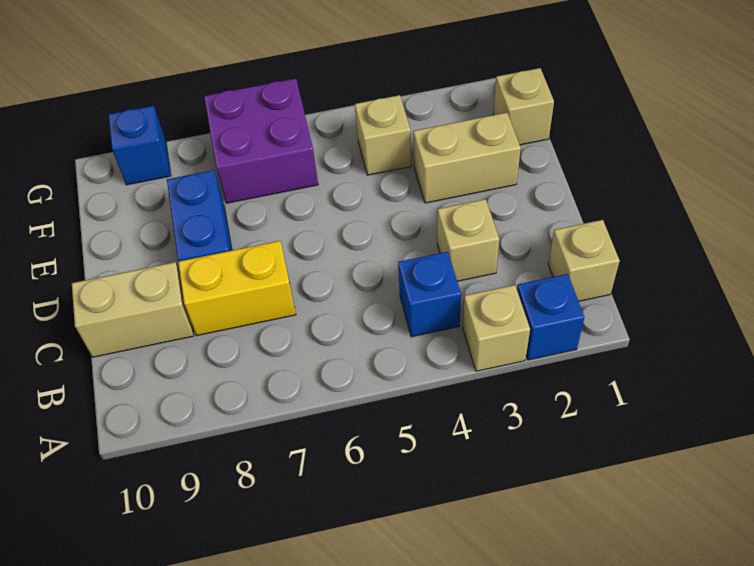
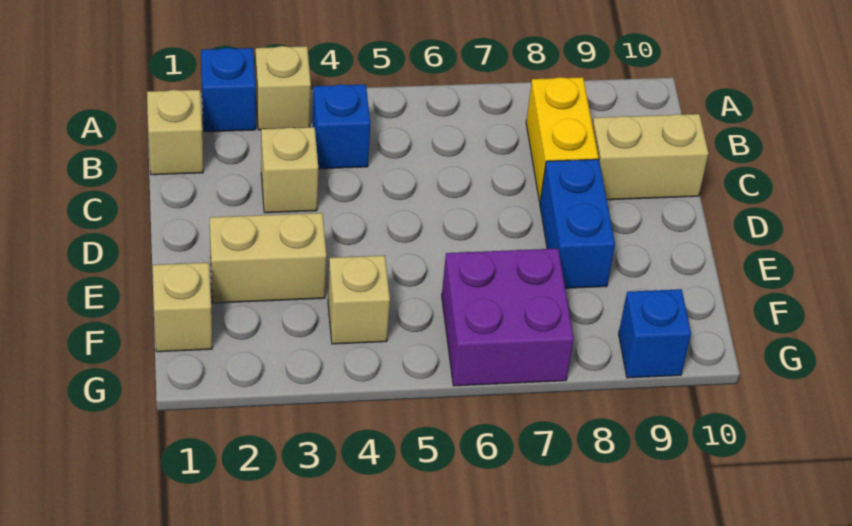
yellow 1x2 brick [178,241,296,336] -> yellow 1x2 brick turned to [526,77,598,202]

